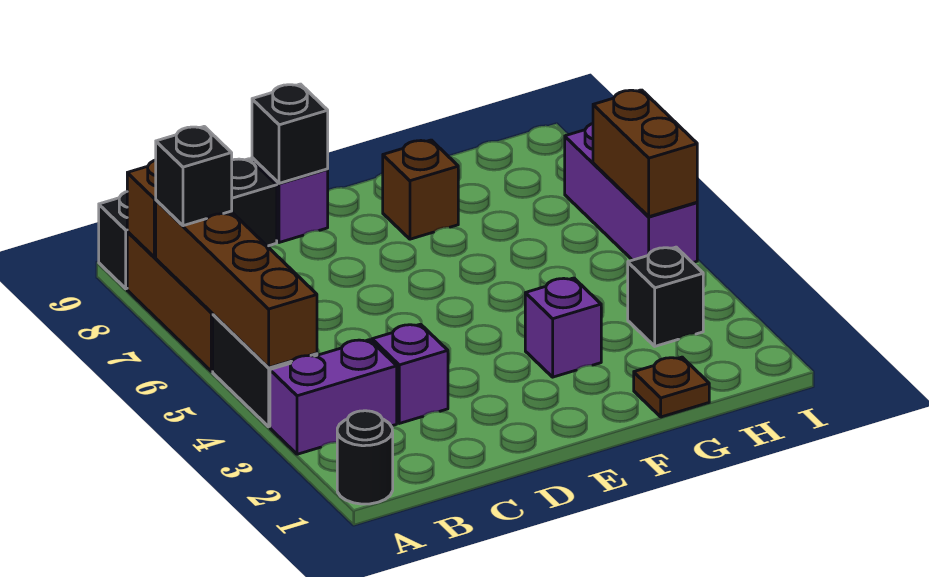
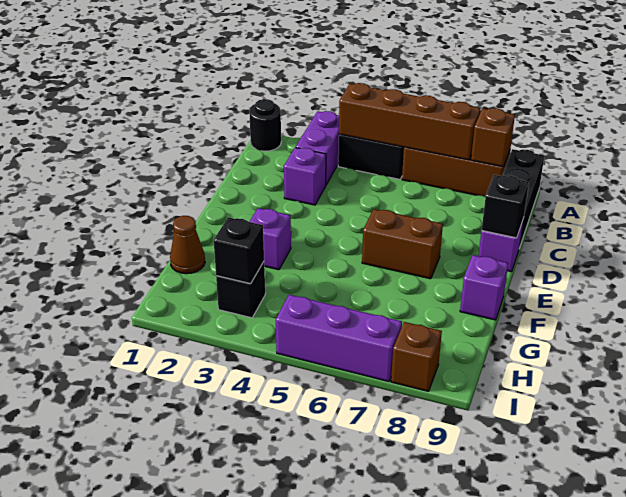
black 1x1 brick [156,127,232,226] -> black 1x1 brick moved to [214,217,264,284]
brown 1x1 brick [383,140,458,239] -> brown 1x1 brick moved to [391,322,442,391]
none -> purple 1x1 brick [460,255,508,320]
brown 1x1 plate [634,357,709,417] -> brown 1x1 cone [170,216,205,274]
brown 1x2 brick [593,90,697,217] -> brown 1x2 brick moved to [362,209,443,279]

